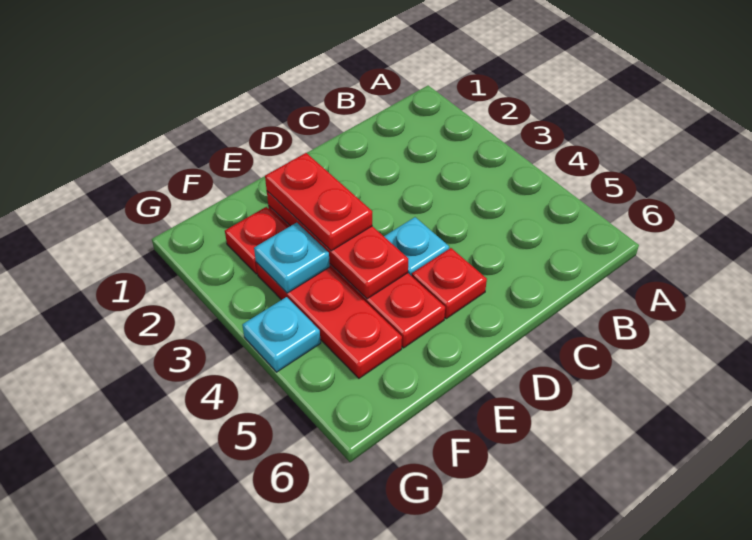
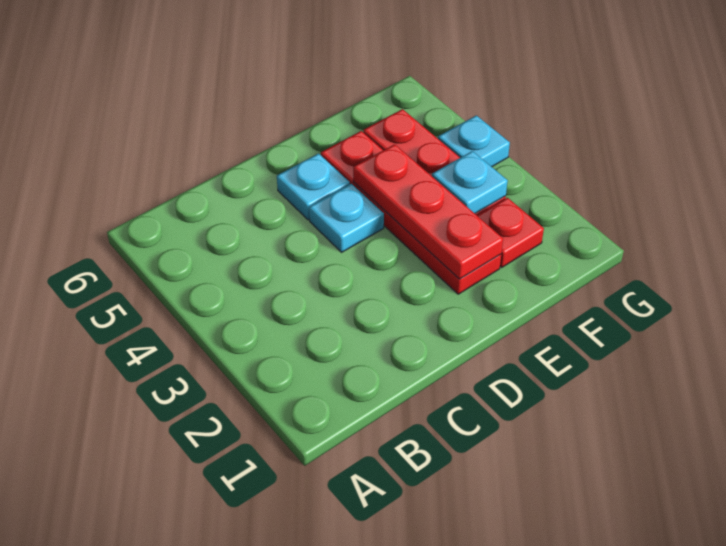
red 1x1 plate [412,248,487,319] -> cyan 1x1 plate [277,154,350,220]
red 1x2 plate [265,153,372,251] -> none

